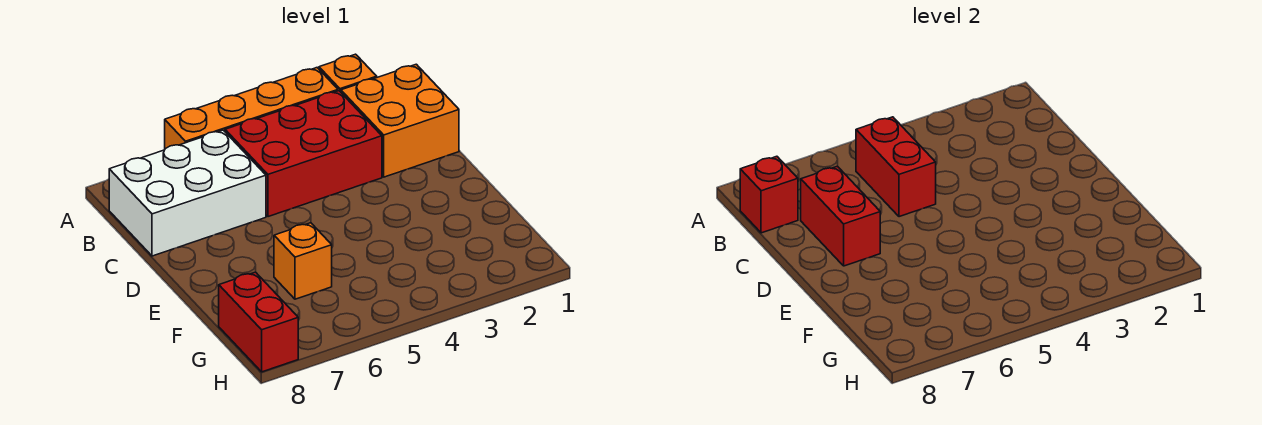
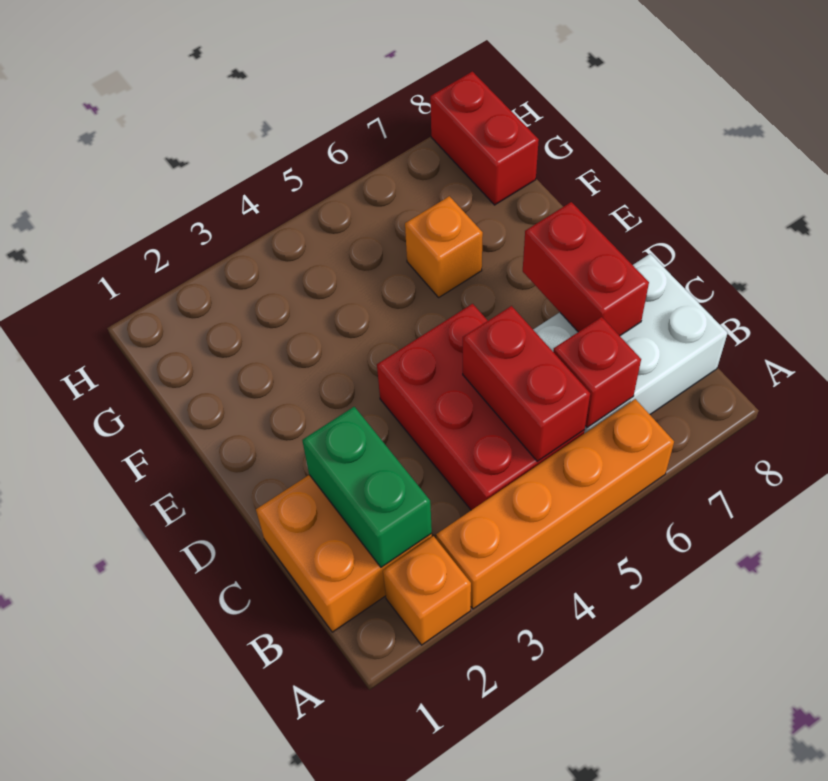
none -> green 1x2 brick [302,407,432,568]
red 2x3 brick [225,91,382,217] -> red 2x3 brick turned to [377,304,585,510]
red 1x1 brick [740,156,798,233] -> red 1x1 brick moved to [553,317,641,428]

